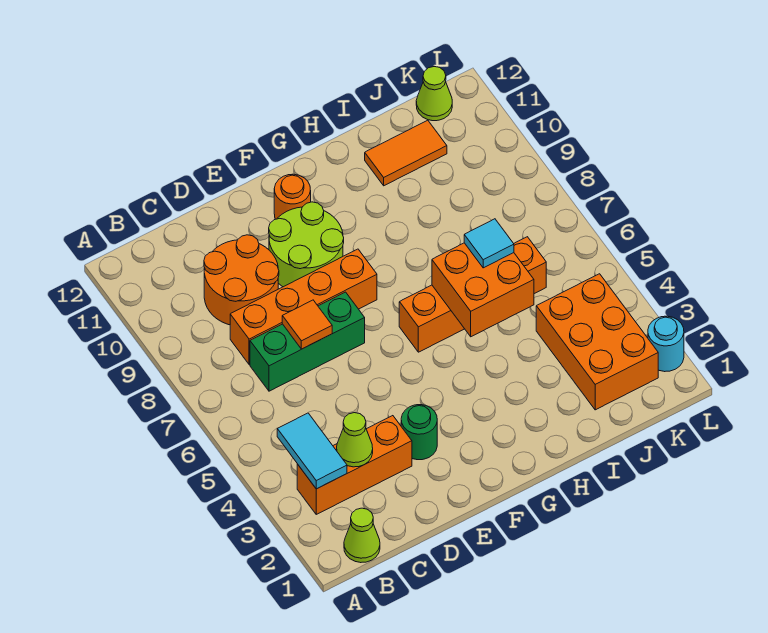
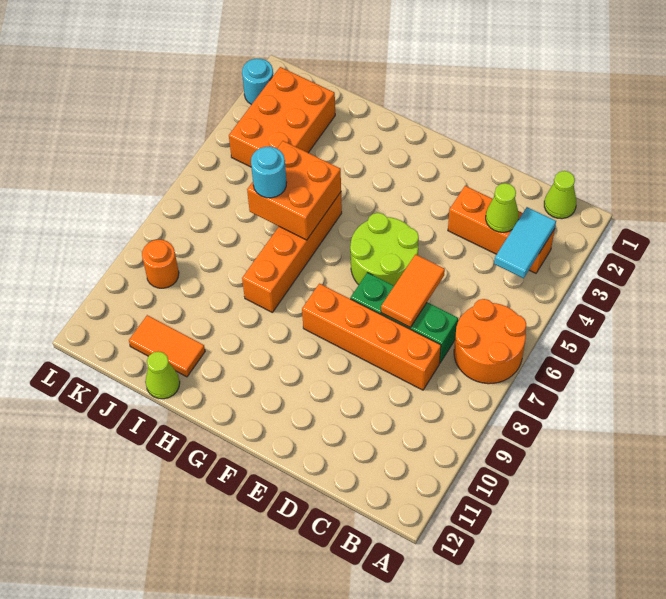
orange 2x2 round brick [204,235,279,325] -> orange 2x2 round brick moved to [454,299,526,384]
orange 1x1 tile [282,300,332,349] -> orange 1x2 tile [381,254,445,327]
green 1x1 round brick [401,405,437,460] -> none
lime 2x2 round brick [269,202,344,287] -> lime 2x2 round brick moved to [350,213,419,286]
orange 1x1 round brick [274,174,311,219] -> orange 1x1 round brick moved to [142,240,179,288]
orange 1x4 brick [399,237,546,352] -> orange 1x4 brick turned to [242,192,342,312]
cyan 1x1 tile [464,219,514,268] -> cyan 1x1 round brick [251,147,287,198]
lime 1x1 cone [416,67,452,121] -> lime 1x1 cone moved to [145,351,180,399]

